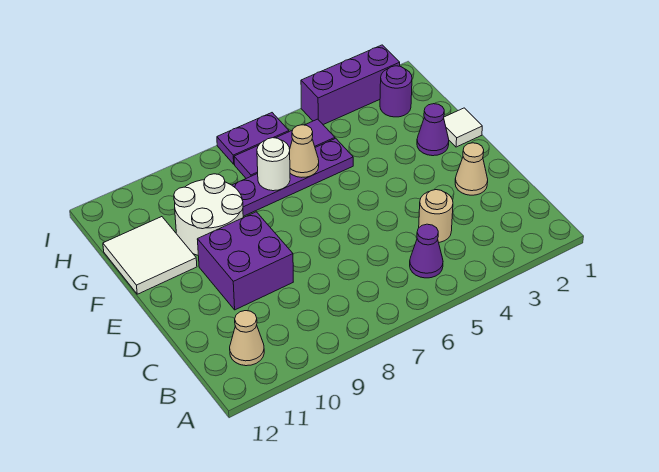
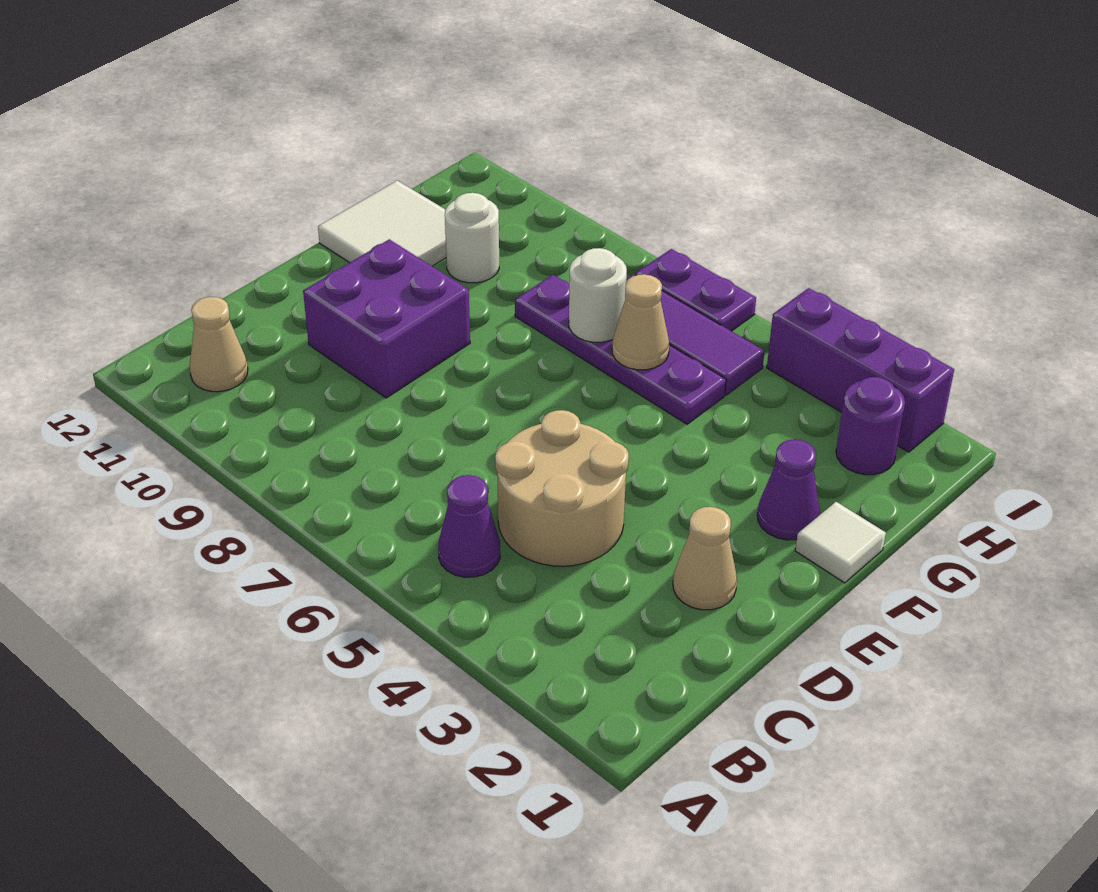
tan 1x1 round brick [419,190,453,242] -> tan 2x2 round brick [495,410,629,566]
white 2x2 round brick [174,174,243,255] -> white 1x1 round brick [445,193,499,283]

